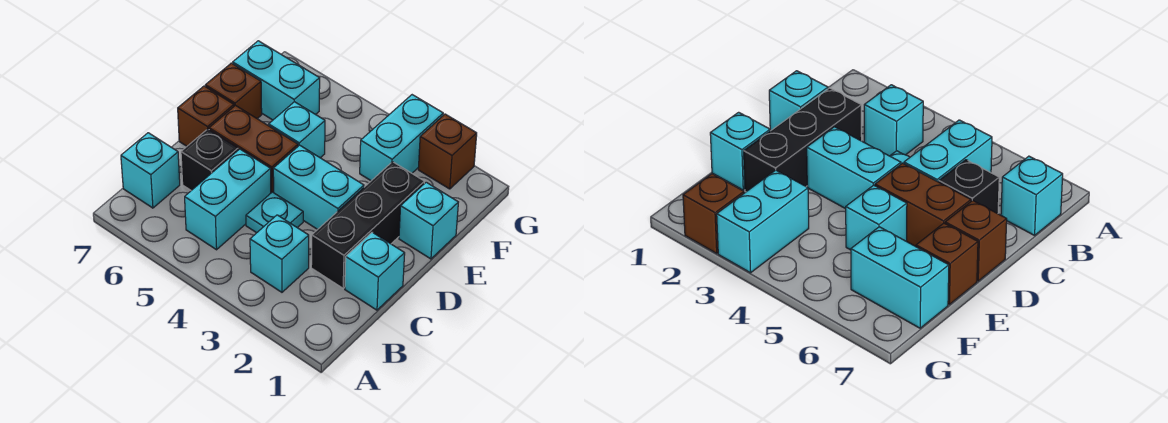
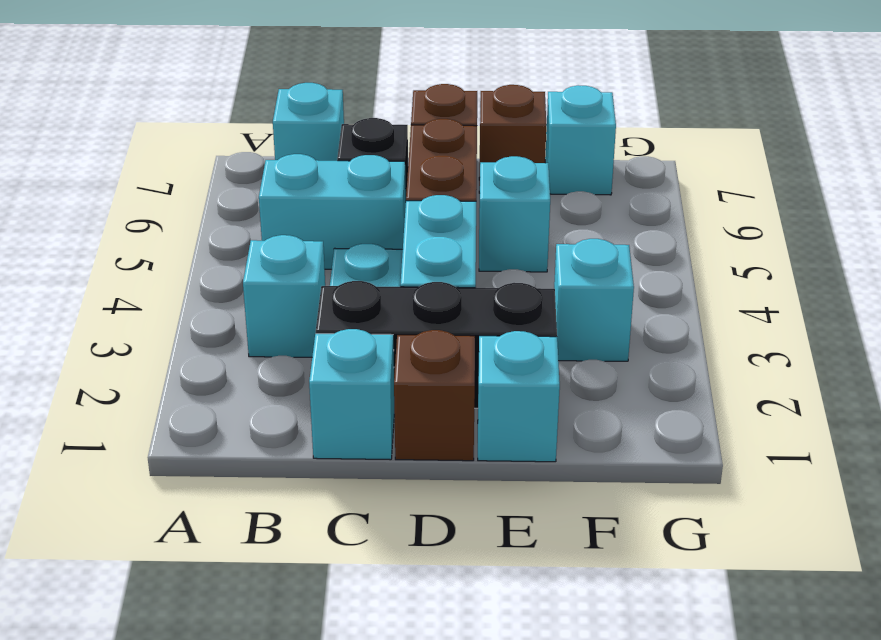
cyan 1x2 brick [360,95,443,181] -> cyan 1x1 brick [554,239,634,361]
cyan 1x2 brick [233,41,320,120] -> cyan 1x1 brick [545,85,616,195]
brown 1x1 brick [418,114,477,189] -> brown 1x1 brick moved to [394,330,475,461]

